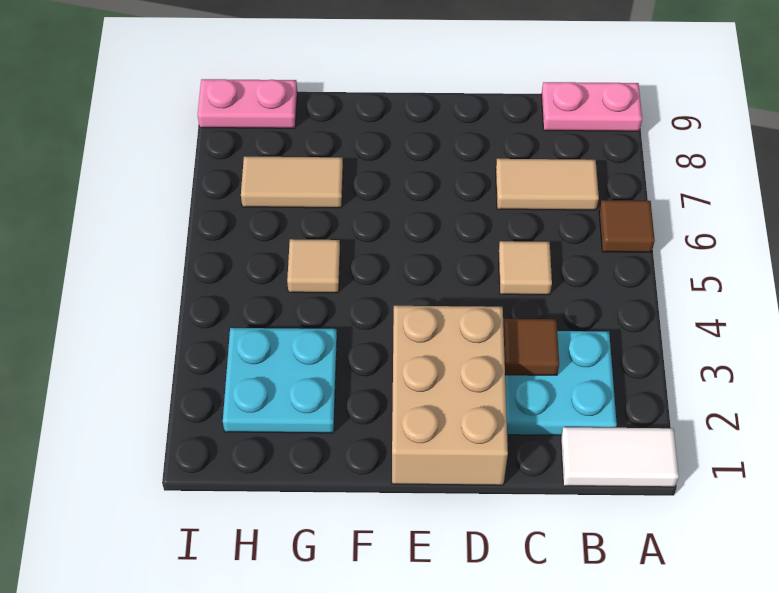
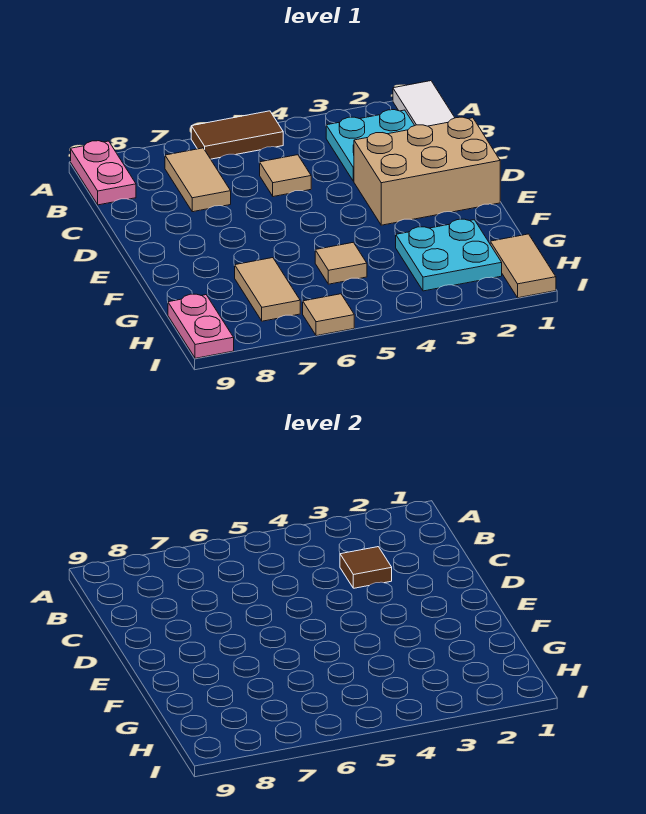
brown 1x1 tile [599,200,655,252] -> brown 1x2 tile [191,111,283,159]
none -> tan 1x2 tile [490,234,556,298]
none -> tan 1x1 tile [303,294,354,336]

